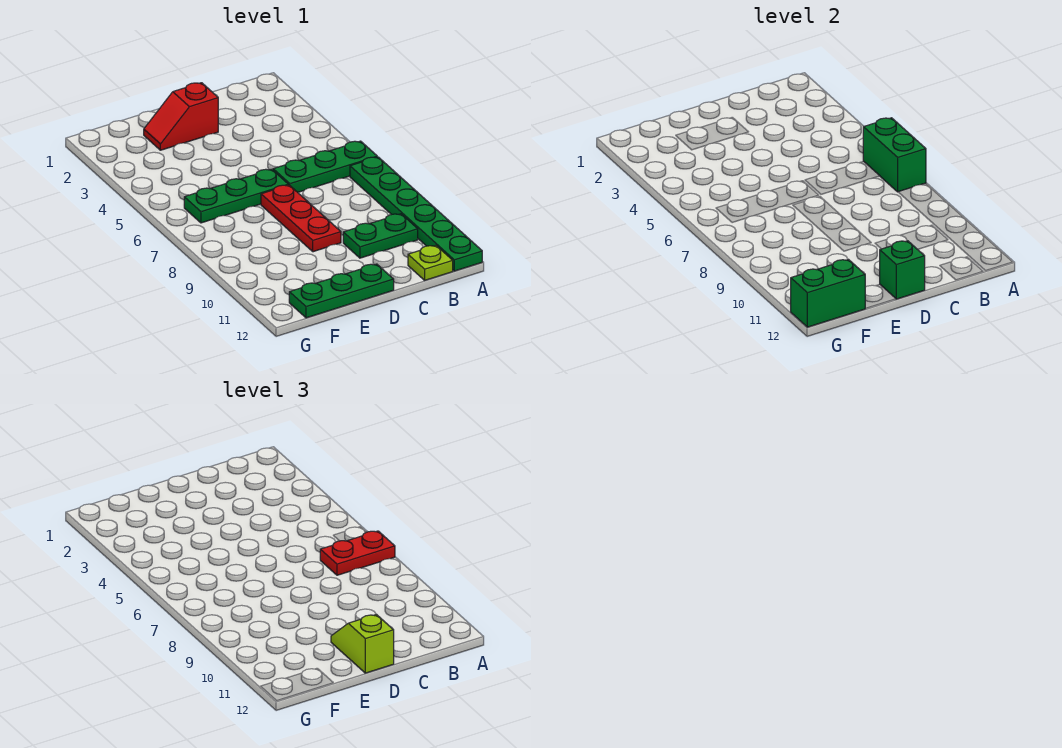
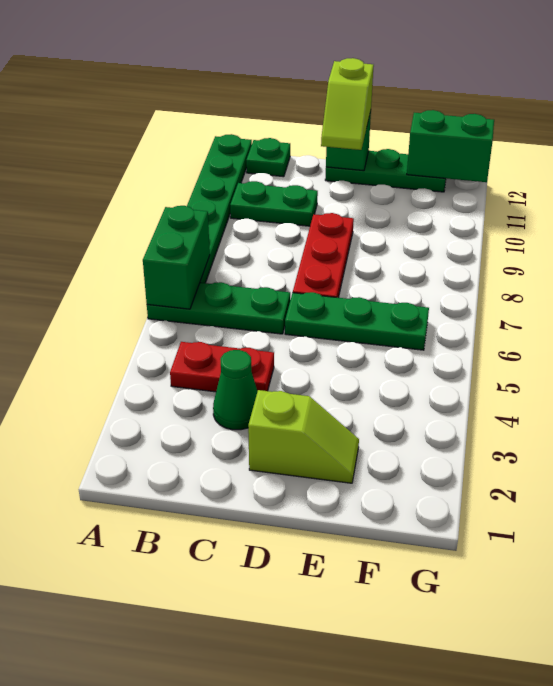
red 1x2 plate [320,531,395,575] -> red 1x2 plate moved to [170,342,274,392]
lime 1x1 plate [408,246,453,280] -> green 1x1 plate [246,138,290,177]
none -> green 1x1 cone [213,350,258,430]
red 1x2 slope [144,83,218,150] -> lime 1x2 slope [248,390,359,483]

